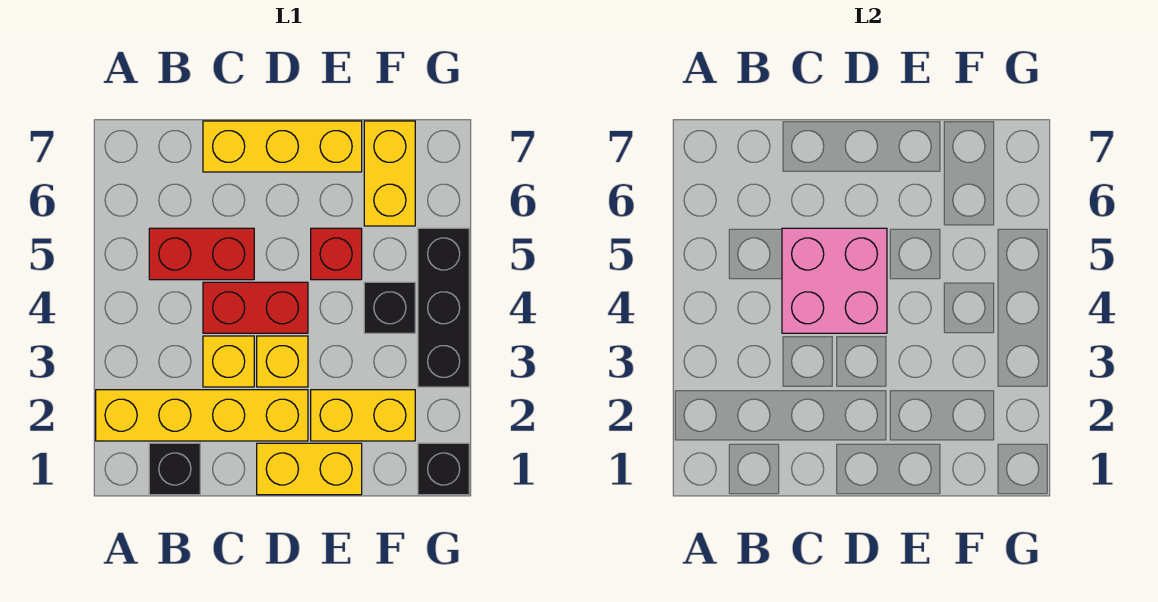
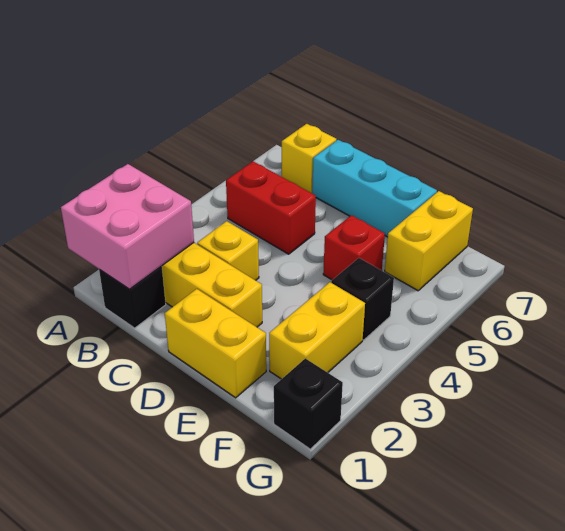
red 1x2 brick [203,282,308,333] -> none
pink 2x2 brick [782,228,887,333] -> pink 2x2 brick moved to [61,164,194,289]
yellow 1x3 brick [203,121,362,172] -> cyan 1x3 brick [312,140,437,237]
yellow 1x1 brick [257,336,308,387] -> yellow 1x1 brick moved to [282,124,336,193]
yellow 1x2 brick [311,390,415,441] -> yellow 1x2 brick turned to [269,282,365,379]
black 1x3 brick [418,228,469,387] -> none

